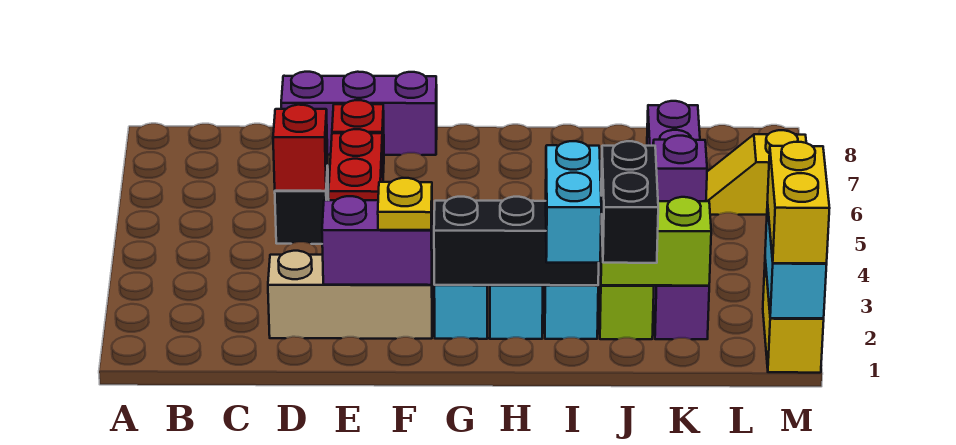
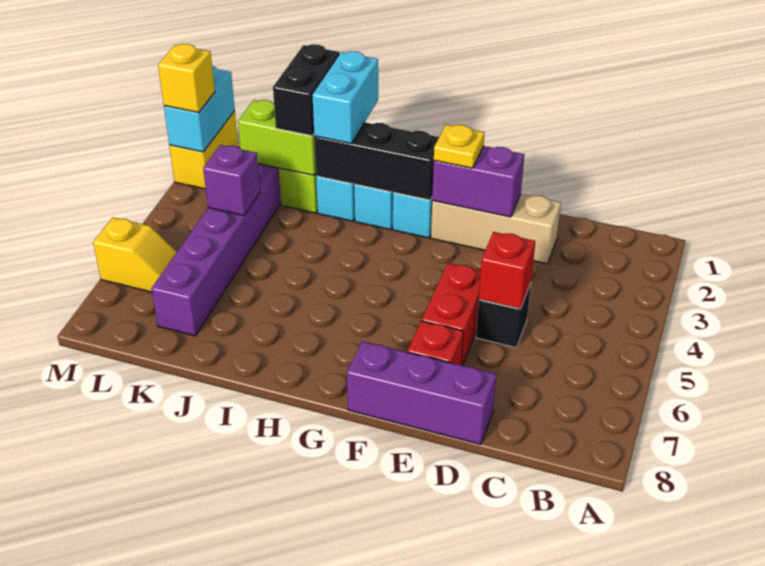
yellow 1x2 brick [768,142,830,263] -> yellow 1x1 brick [158,44,215,112]

